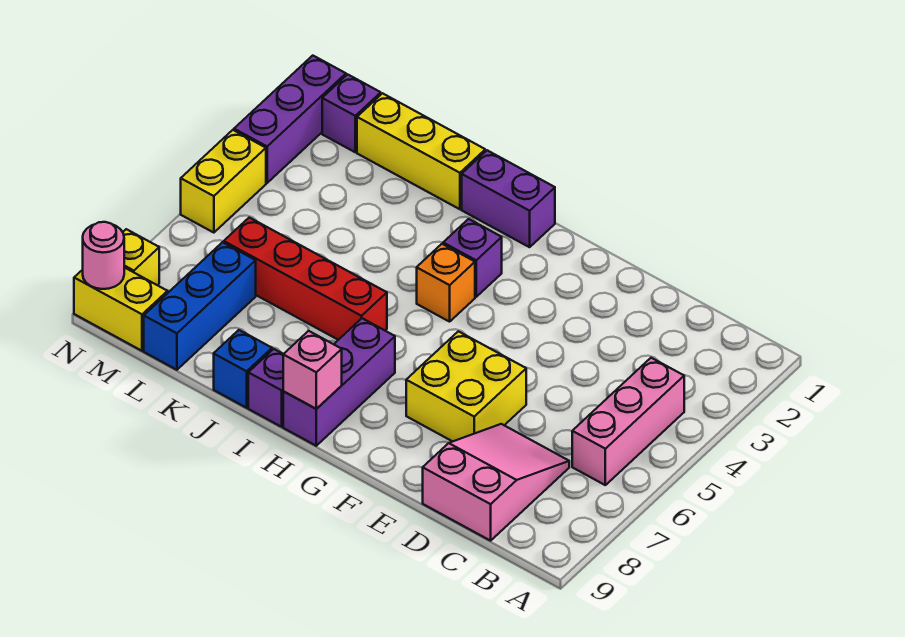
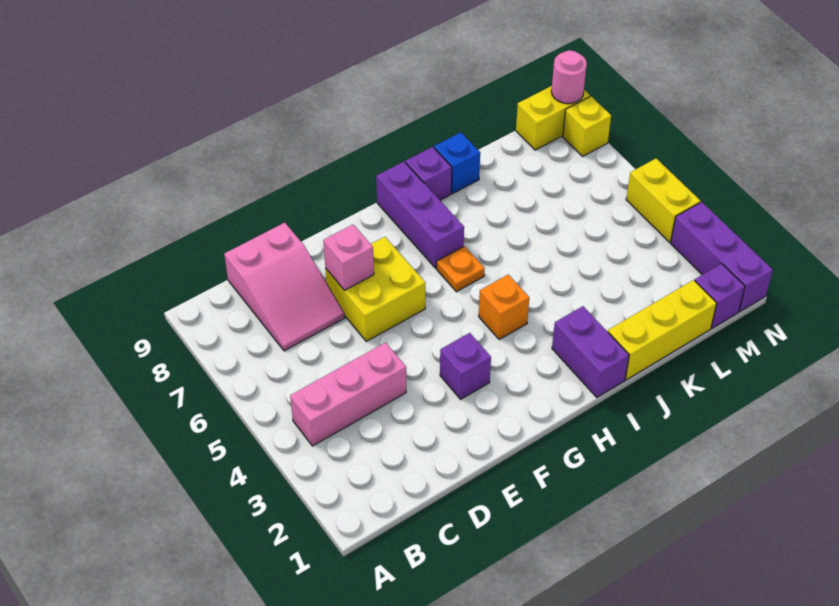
pink 1x3 brick [572,358,684,485] -> pink 1x3 brick turned to [290,343,406,446]
purple 1x2 brick [462,150,555,247] -> purple 1x2 brick turned to [552,306,629,397]
purple 1x1 brick [443,219,502,297] -> purple 1x1 brick moved to [440,333,491,399]
none -> orange 1x1 plate [437,246,485,292]
pink 1x1 brick [283,331,342,409] -> pink 1x1 brick moved to [323,225,374,290]
red 1x4 brick [224,218,387,340] -> none
blue 1x3 brick [144,242,256,370] -> none

